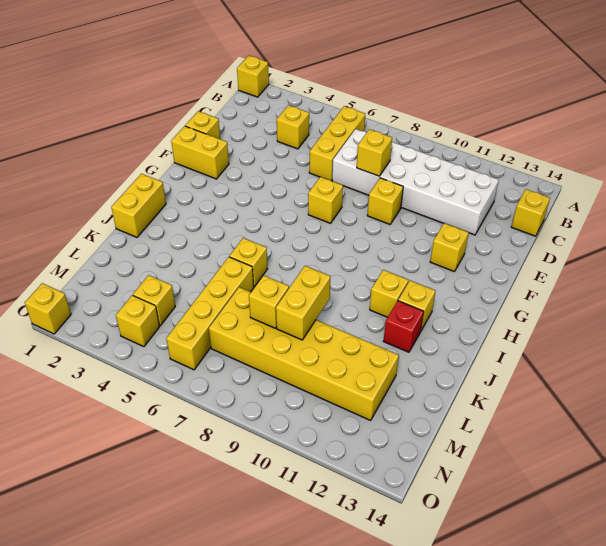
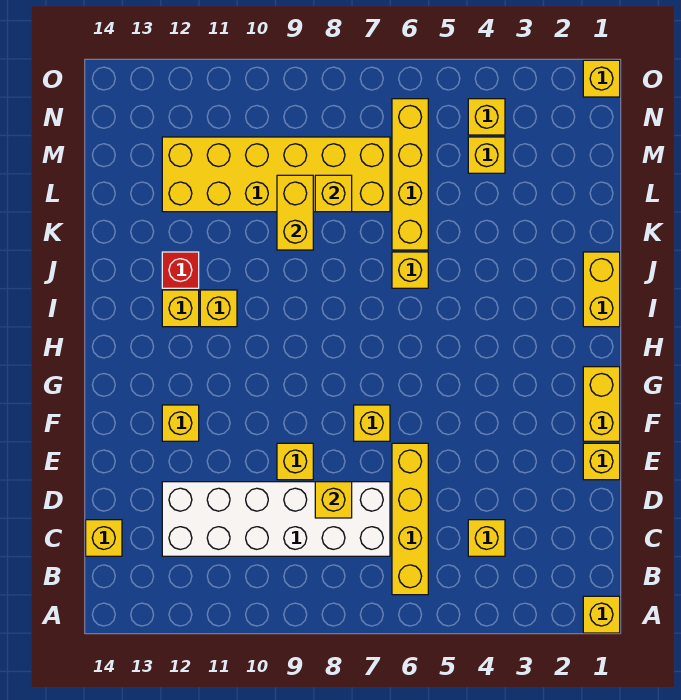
yellow 1x3 brick [309,106,365,181] -> yellow 1x4 brick [392,443,428,595]
yellow 1x2 brick [171,126,229,179] -> yellow 1x2 brick turned to [583,367,620,441]

